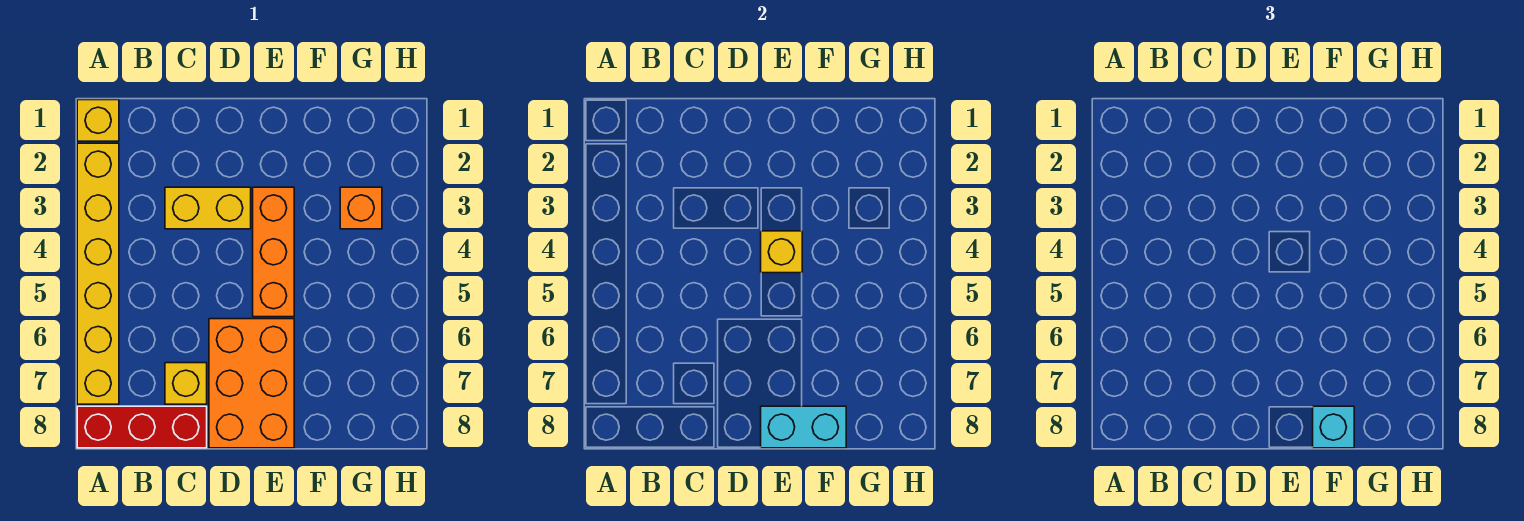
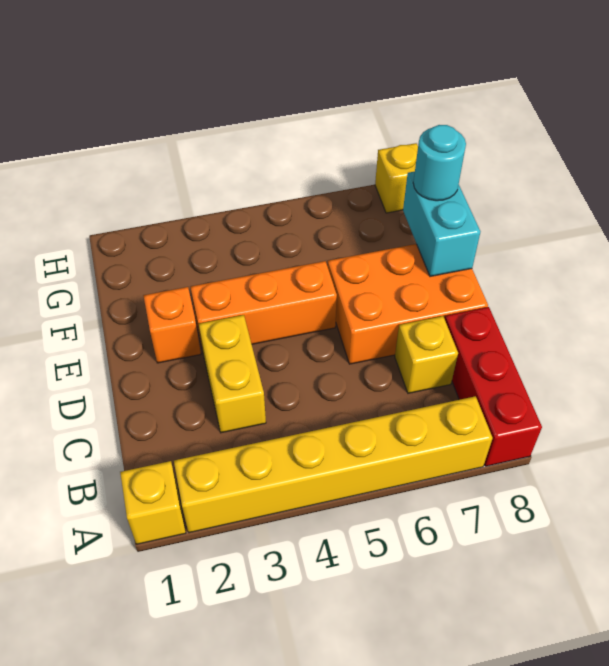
yellow 1x1 brick [761,231,802,273] -> yellow 1x1 brick moved to [375,143,418,213]
cyan 1x1 brick [1313,406,1354,448] -> cyan 1x1 round brick [413,125,466,201]
orange 1x1 brick [340,187,382,229] -> orange 1x1 brick moved to [143,287,201,363]

